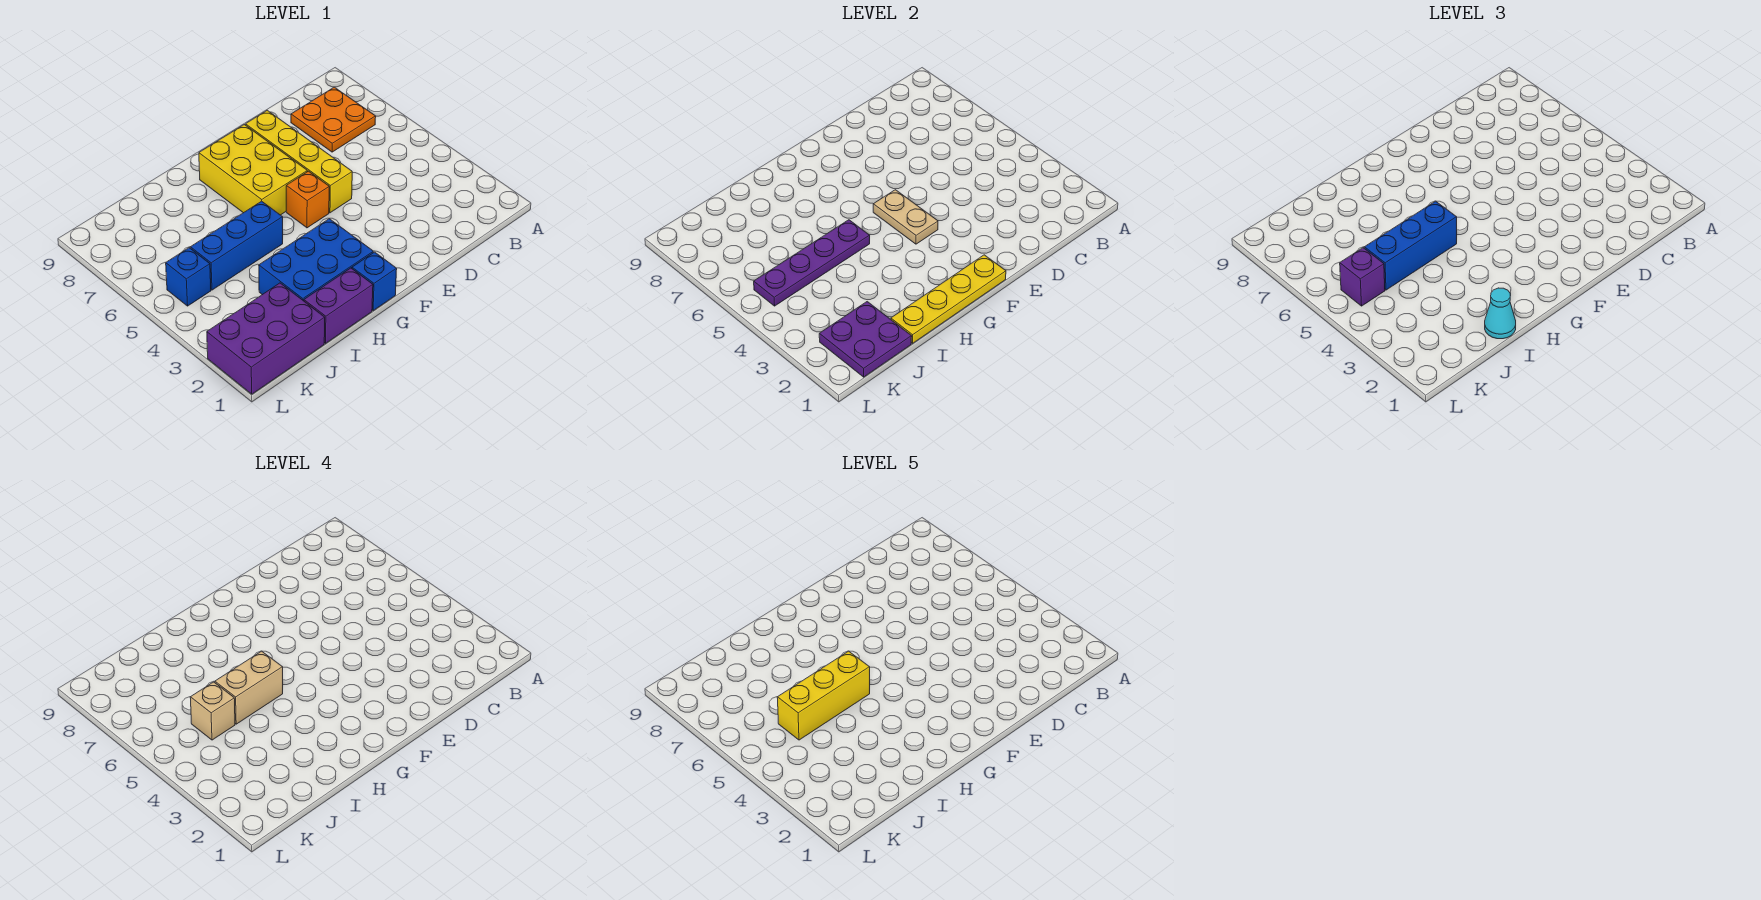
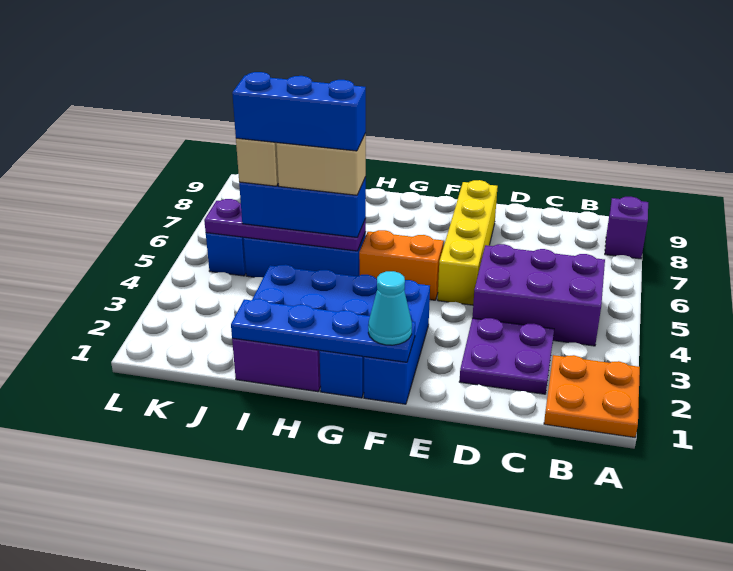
orange 2x2 plate [291,87,376,152] -> orange 2x2 plate moved to [544,355,640,437]
none -> blue 1x3 brick [364,280,430,404]
yellow 1x4 plate [891,255,1006,343] -> blue 1x4 plate [231,299,415,362]
tan 1x2 plate [873,190,938,244] -> none
orange 1x1 brick [286,171,329,228] -> orange 1x2 brick [359,230,444,300]
yellow 2x3 brick [199,125,307,215] -> none
yellow 1x3 brick [777,651,870,740] -> blue 1x3 brick [232,72,366,151]
cyan 1x1 cone [1485,288,1516,339] -> cyan 1x1 cone moved to [368,271,412,345]
purple 2x3 brick [207,283,325,394] -> purple 2x3 brick moved to [472,244,605,346]
purple 2x2 plate [819,302,912,377] -> purple 2x2 plate moved to [459,318,554,394]
purple 1x1 brick [1340,248,1385,306] -> purple 1x1 brick moved to [605,197,648,259]

